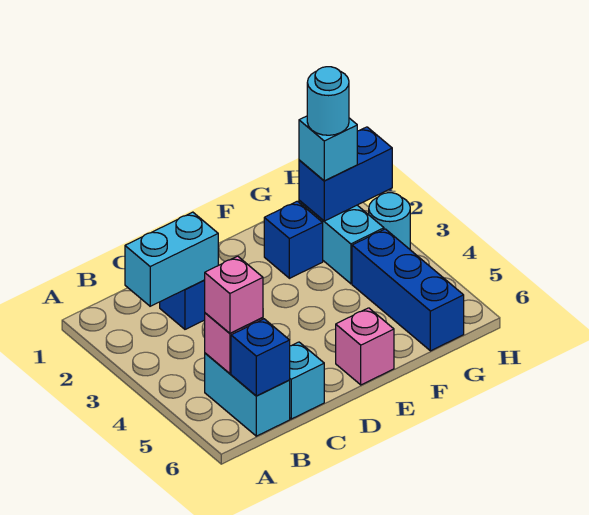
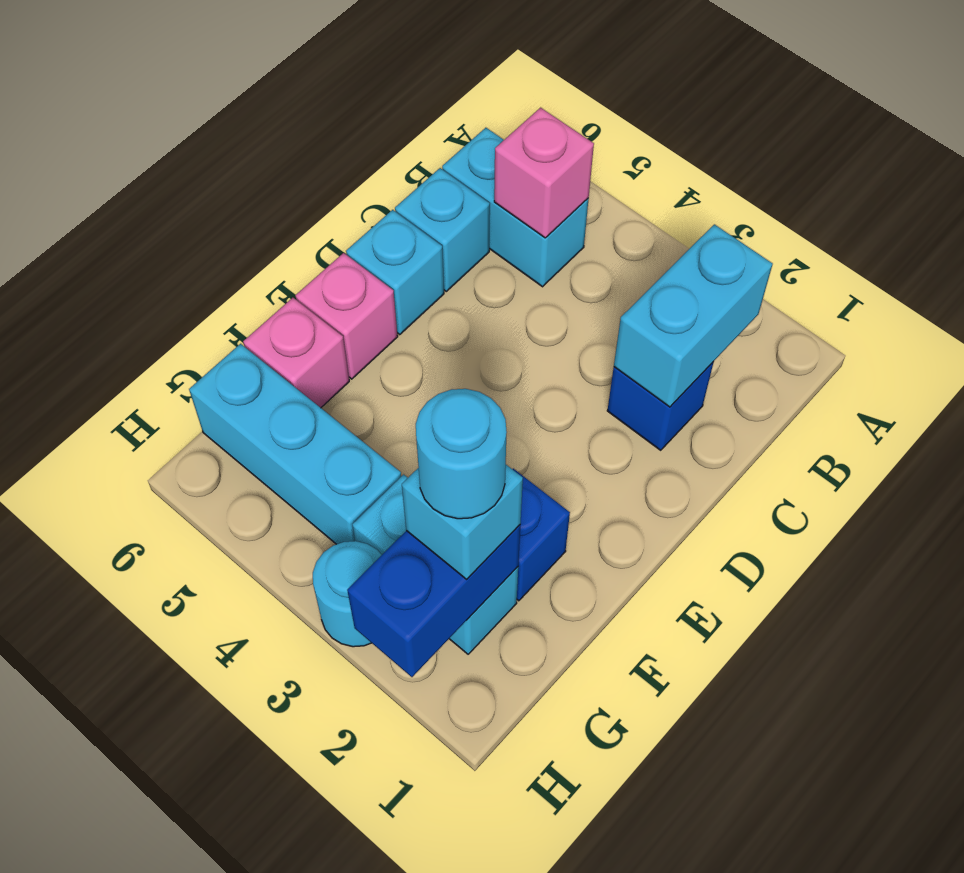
pink 1x1 brick [205,256,263,333] -> pink 1x1 brick moved to [243,298,349,408]
blue 1x1 brick [231,319,290,396] -> none
none -> cyan 1x1 brick [346,210,444,335]
blue 1x3 brick [352,229,464,351] -> cyan 1x3 brick [189,344,401,544]

